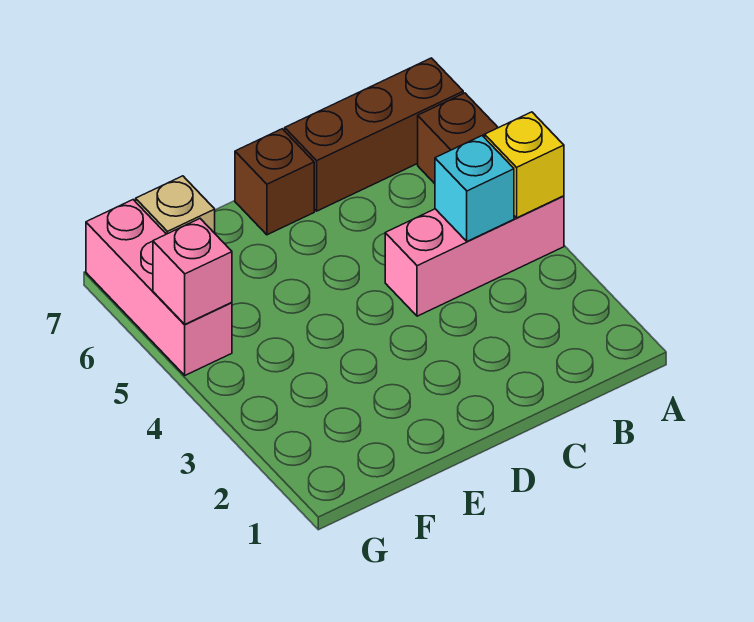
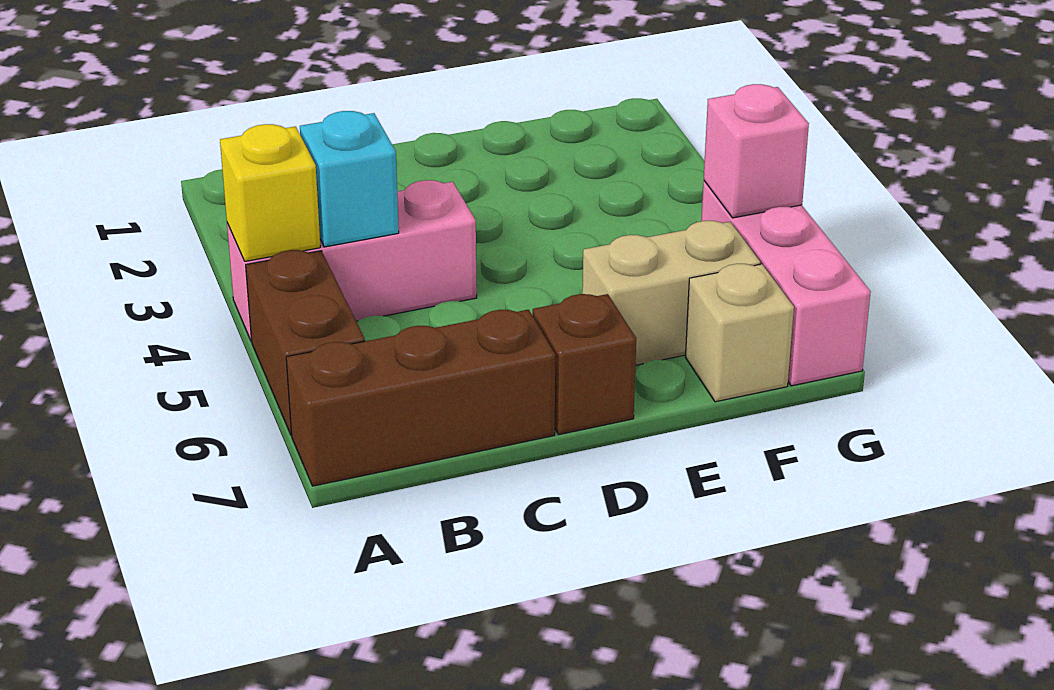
none -> tan 1x2 brick [582,221,761,365]

